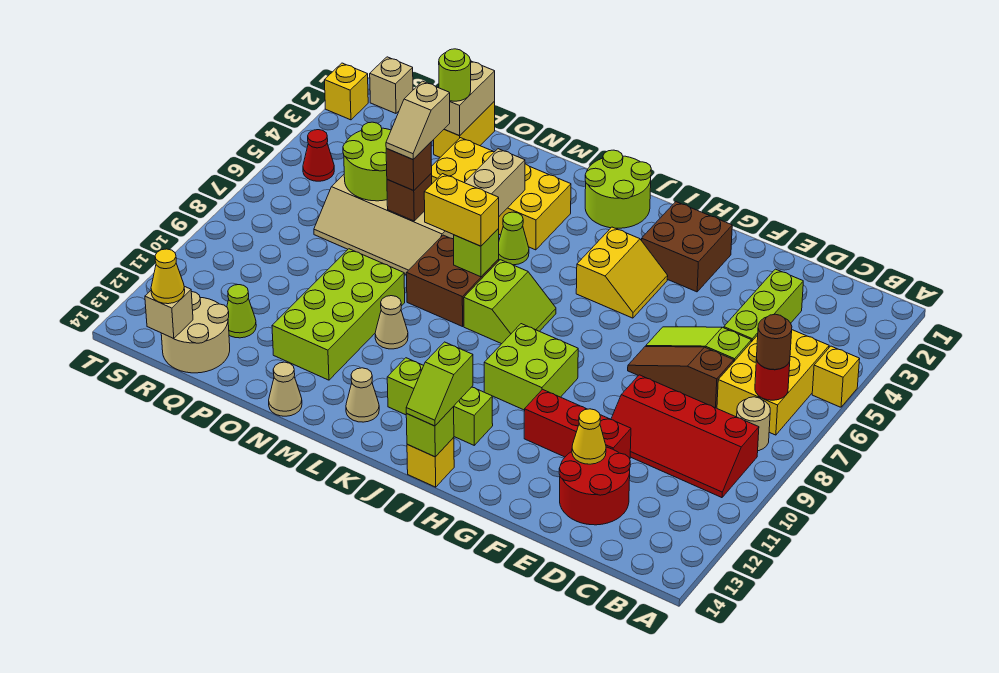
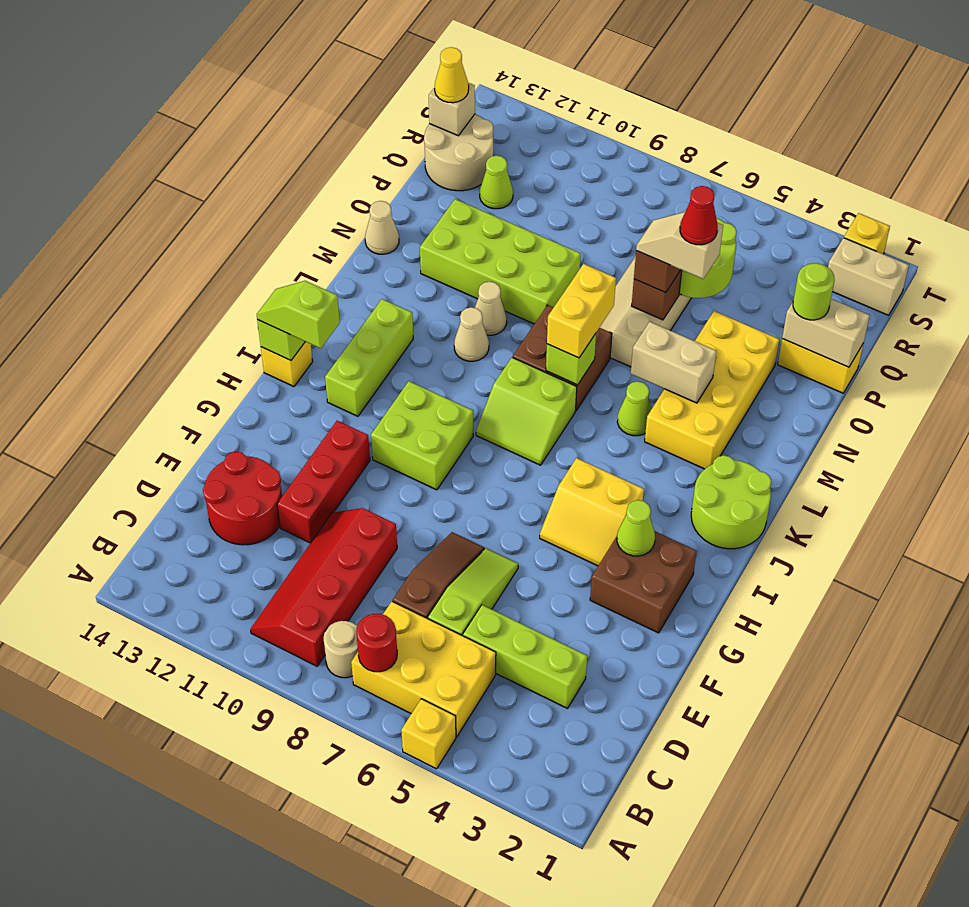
brown 1x1 round brick [757,314,792,370] -> none
yellow 1x1 cone [572,409,606,464] -> none
none -> lime 1x1 cone [617,500,655,556]
tan 1x1 cone [346,368,379,422] -> tan 1x1 cone moved to [454,307,489,361]
tan 1x1 brick [370,57,413,113] -> tan 1x2 brick [828,238,909,315]
red 1x1 cone [303,130,334,181] -> red 1x1 cone moved to [680,186,718,245]

